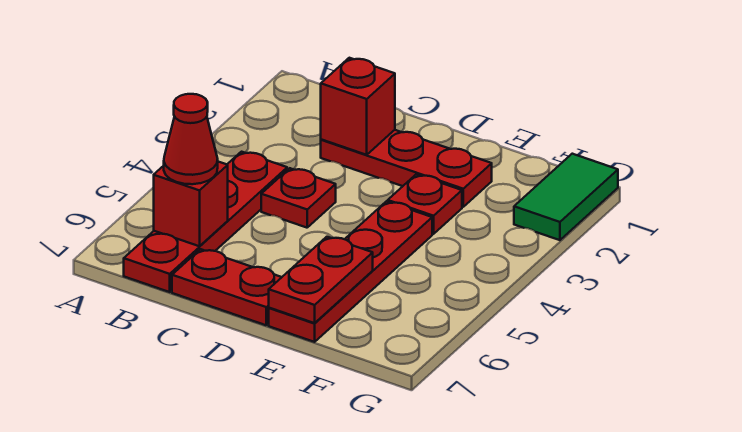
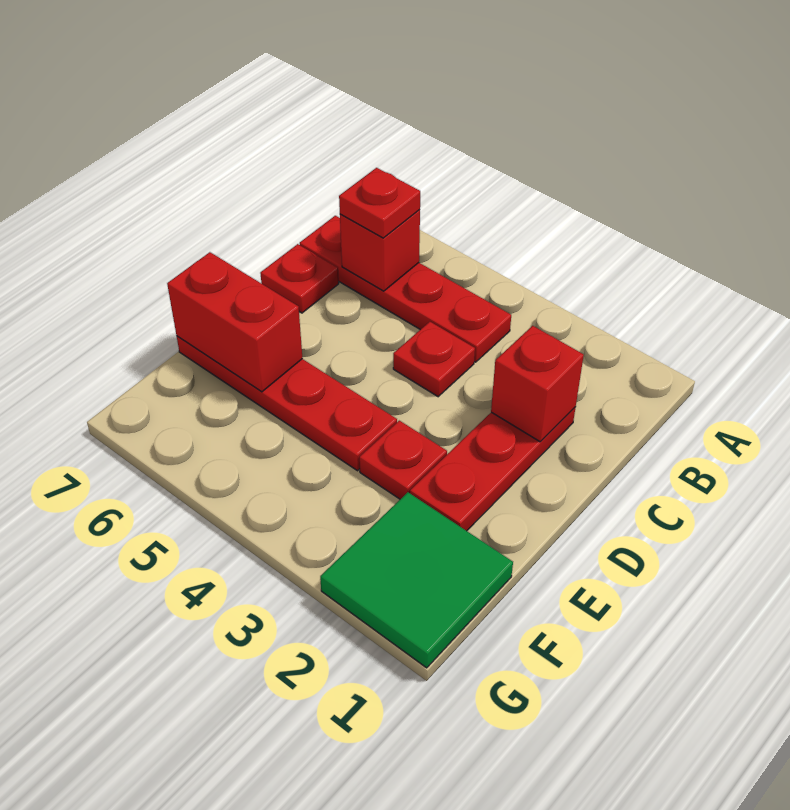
red 1x1 cone [164,94,218,184] -> red 1x1 plate [339,168,420,238]
red 1x2 plate [172,249,282,325] -> red 1x1 plate [260,244,339,313]
red 1x2 plate [269,237,373,323] -> red 1x2 brick [167,252,303,392]
green 1x2 tile [514,154,618,240] -> green 2x2 tile [320,492,513,668]

